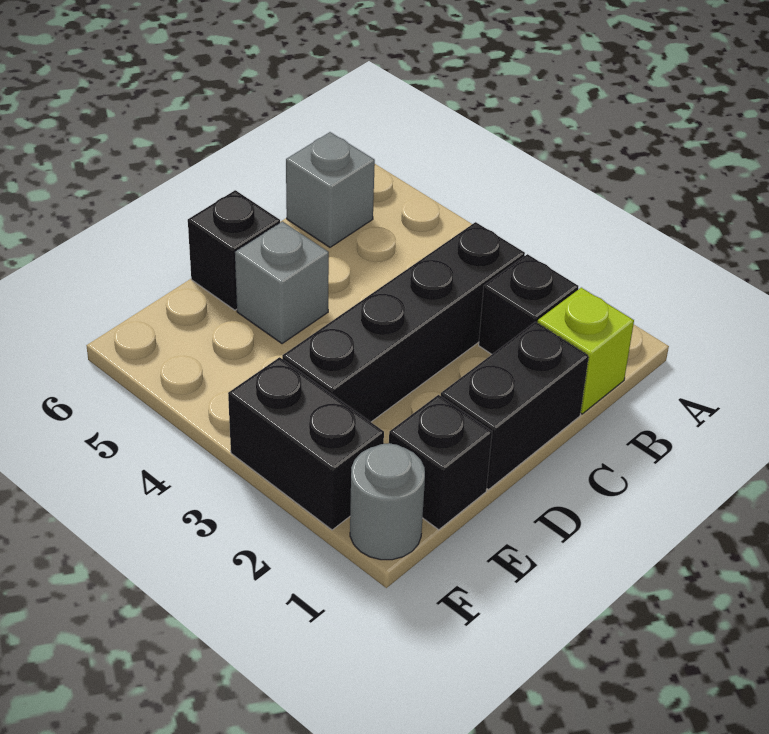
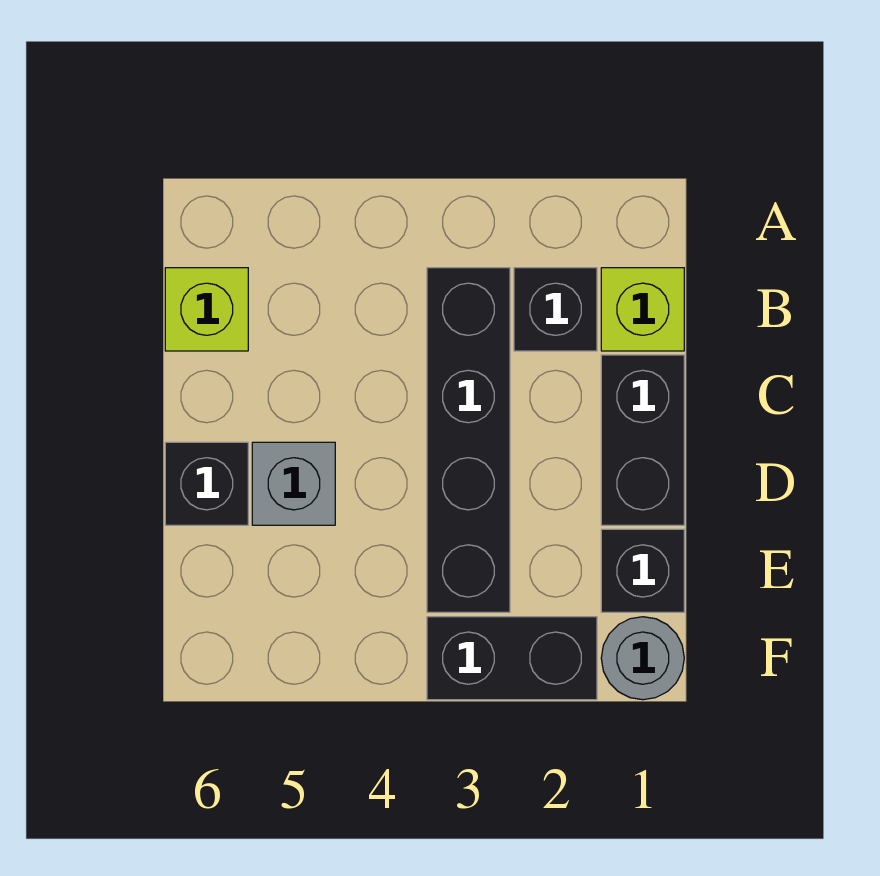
grey 1x1 brick [286,132,375,247] -> lime 1x1 brick [165,268,248,351]

